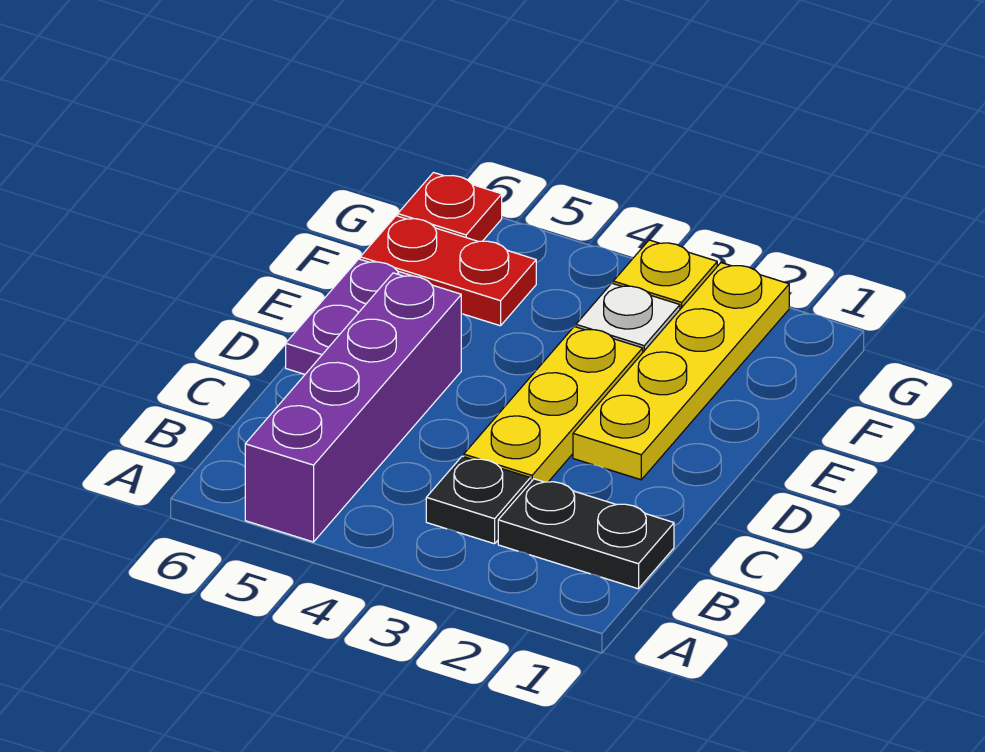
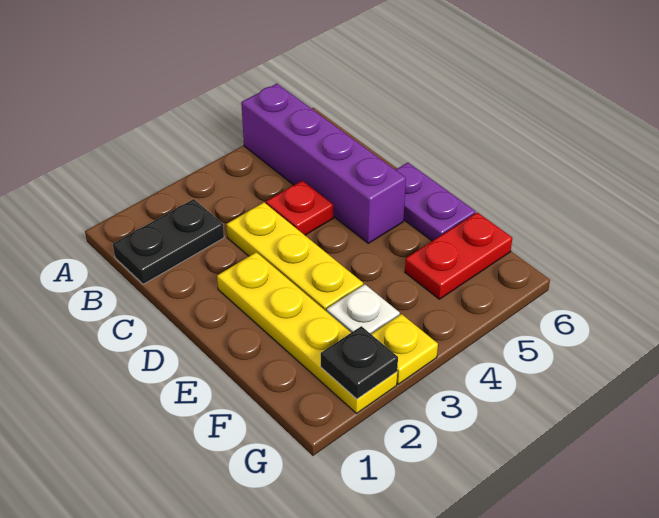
black 1x1 plate [426,456,530,544] -> black 1x1 plate moved to [321,326,398,399]
red 1x1 plate [398,173,502,242] -> red 1x1 plate moved to [266,180,333,235]

